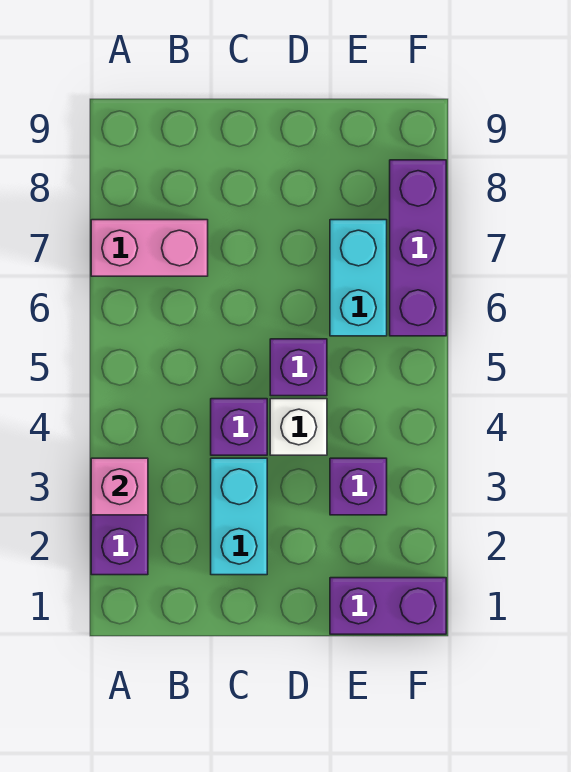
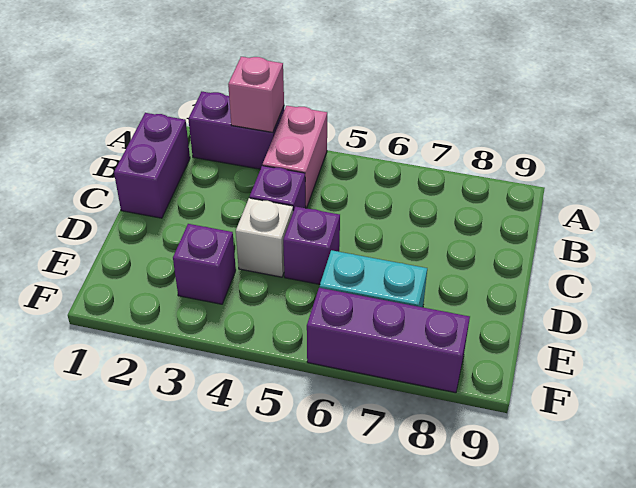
pink 1x2 brick [91,220,208,276] -> pink 1x2 brick moved to [263,106,327,208]
cyan 1x2 brick [211,458,267,575] -> none
purple 1x2 brick [330,578,446,634] -> purple 1x2 brick moved to [114,113,190,218]

